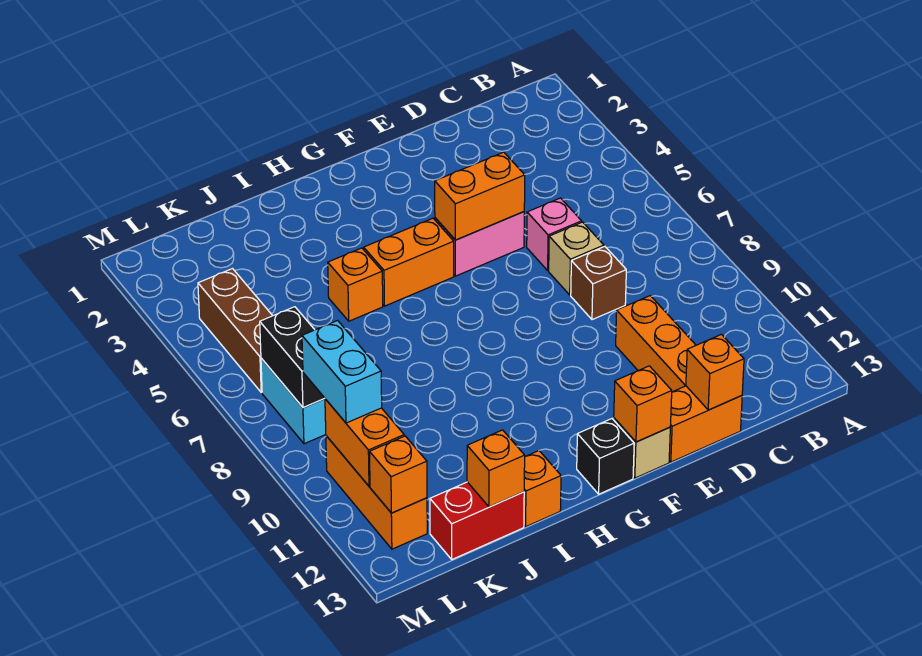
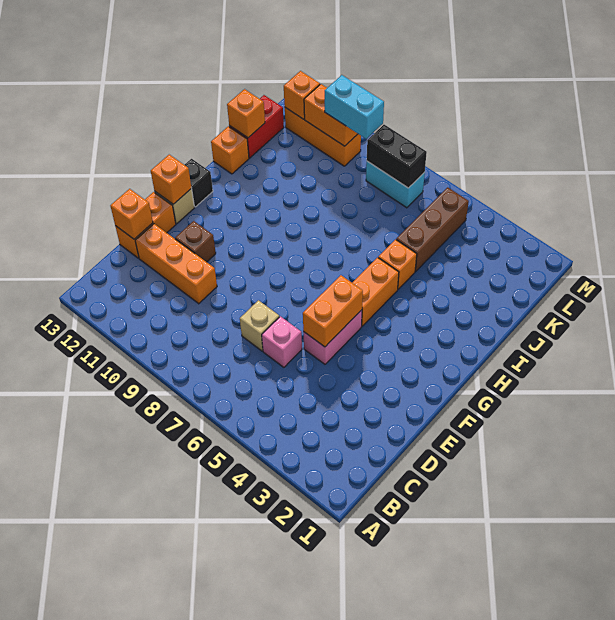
brown 1x1 brick [571,246,626,320] -> brown 1x1 brick moved to [175,221,216,262]
brown 1x3 brick [198,269,272,392] -> brown 1x3 brick turned to [396,187,469,271]

